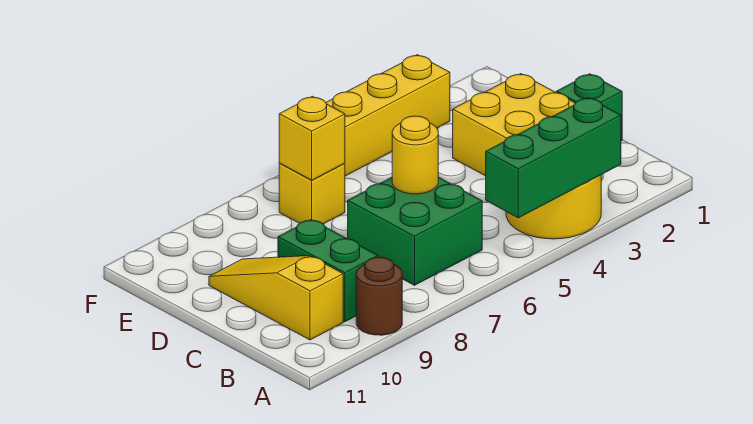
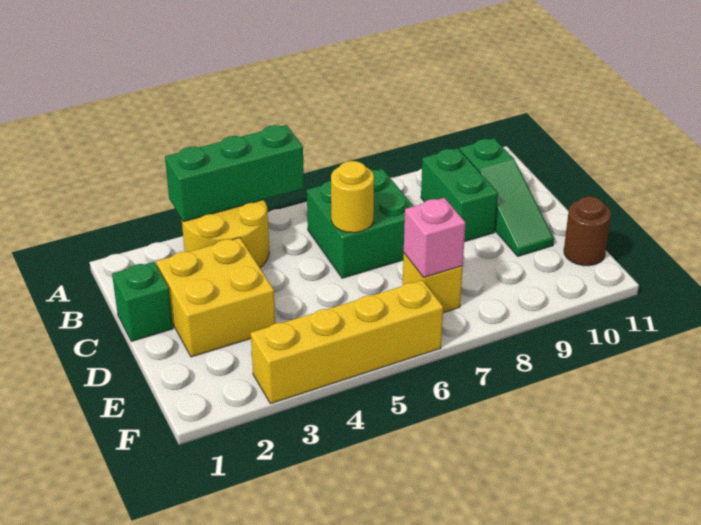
brown 1x1 round brick [356,257,402,335] -> brown 1x1 round brick moved to [564,197,611,266]
yellow 1x3 slope [209,256,343,340] -> green 1x3 slope [459,138,554,256]
yellow 1x1 brick [279,96,345,180] -> pink 1x1 brick [404,198,466,278]

